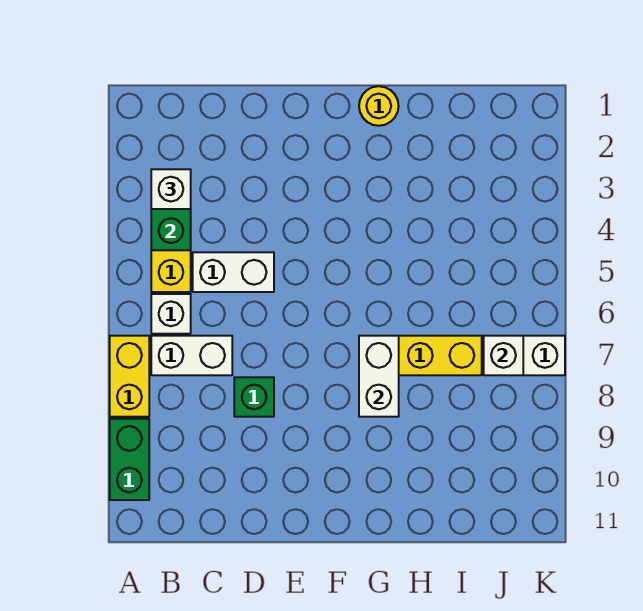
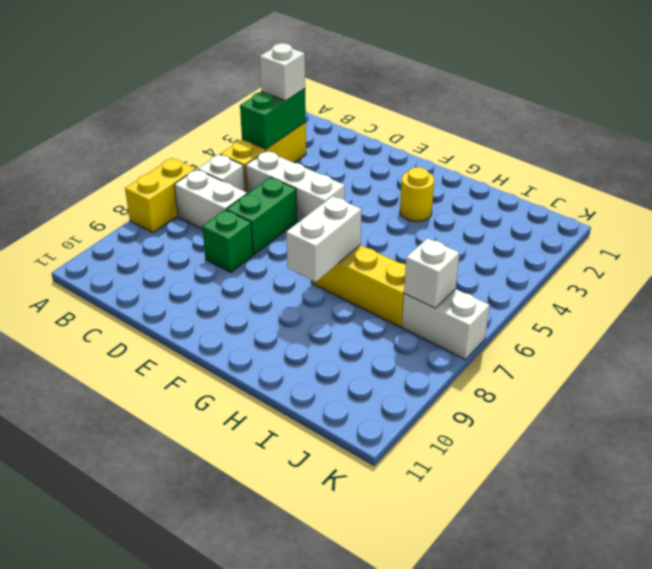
green 1x2 brick [110,419,149,500] -> green 1x2 brick moved to [226,177,297,255]
white 1x2 brick [193,252,274,292] -> white 1x3 brick [246,151,345,221]
yellow 1x1 round brick [359,86,399,126] -> yellow 1x1 round brick moved to [400,167,434,222]

